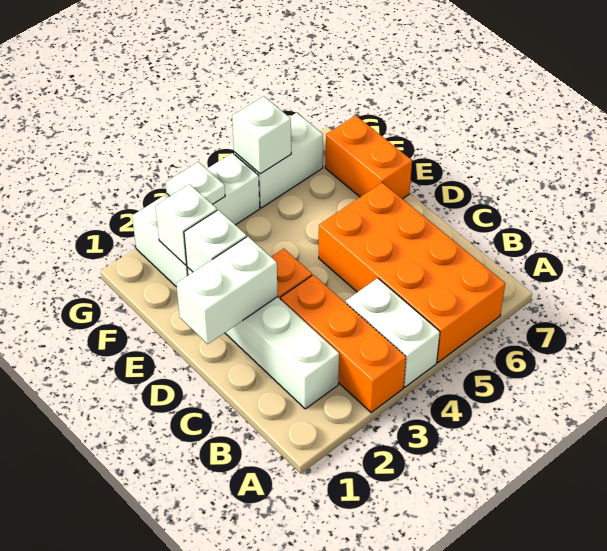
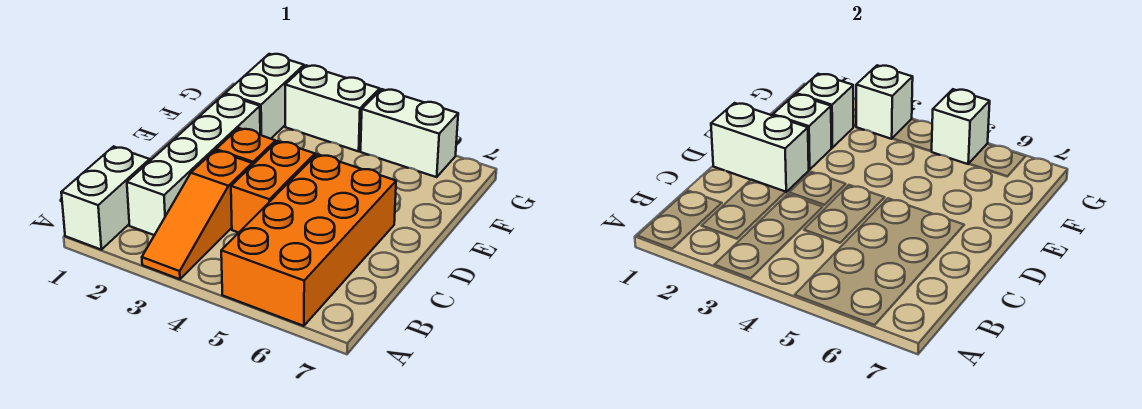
orange 1x3 brick [281,275,406,413] -> orange 1x3 slope [142,150,252,279]
white 1x2 brick [346,278,440,387] -> white 1x2 brick moved to [61,147,150,250]
orange 1x2 brick [325,115,412,199] -> orange 1x2 brick moved to [231,141,315,233]
white 1x1 plate [166,162,225,204] -> white 1x1 brick [856,65,913,139]

